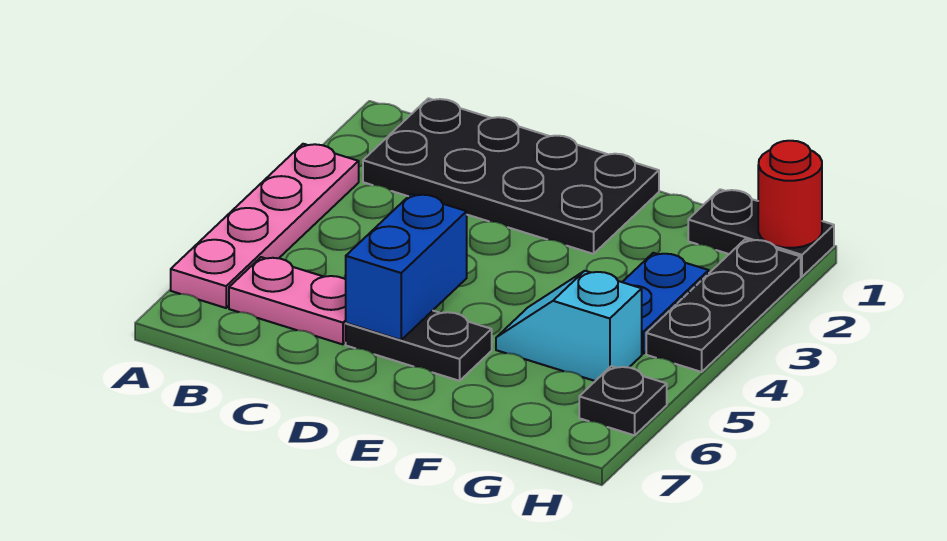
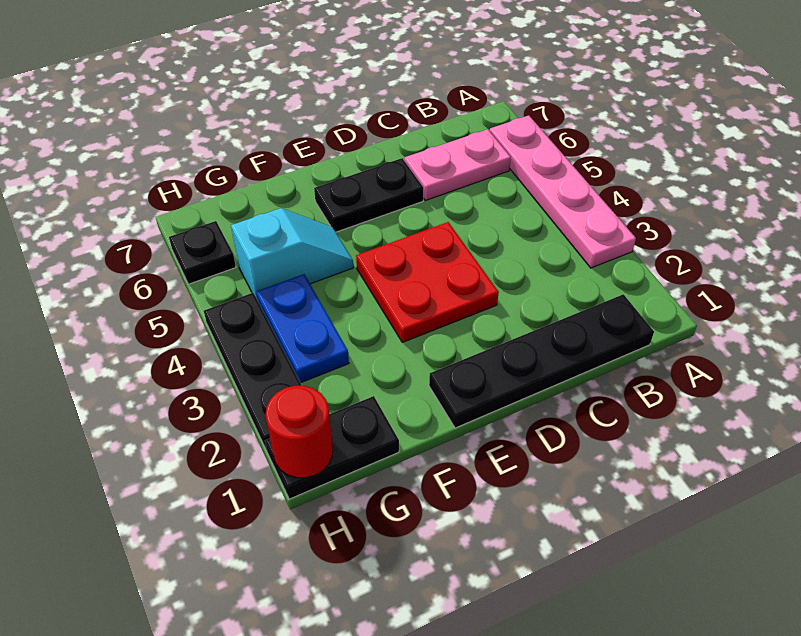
black 2x4 plate [363,98,659,254] -> black 1x4 plate [429,294,654,428]
none -> red 2x2 plate [356,222,499,342]
blue 1x2 brick [346,194,467,340] -> none

